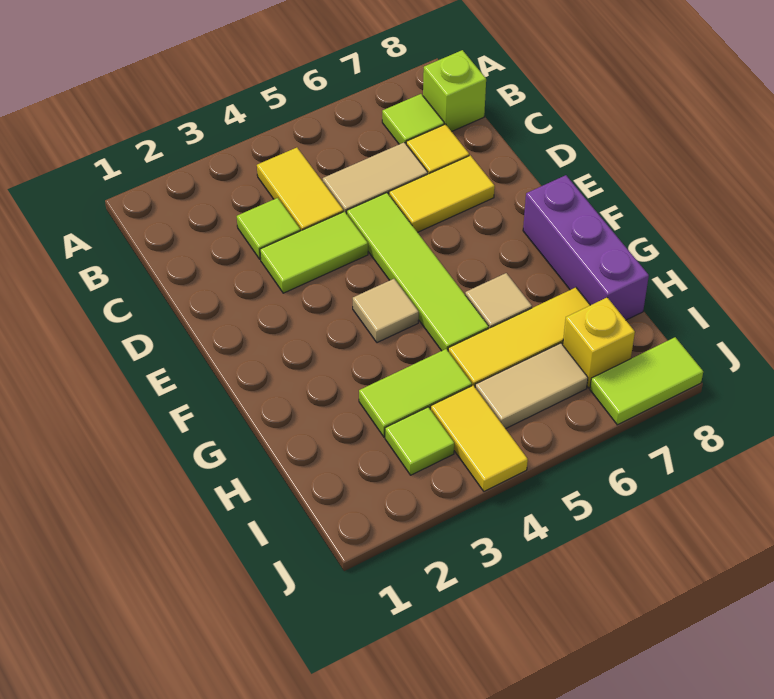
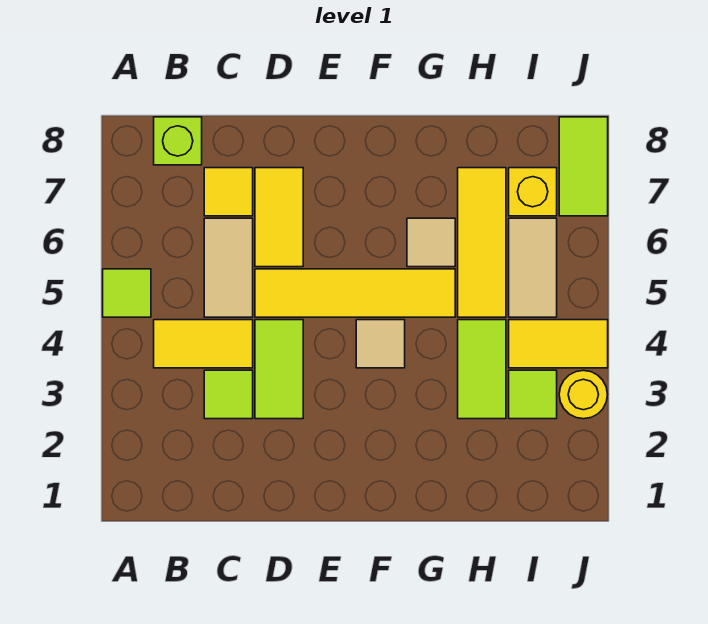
lime 1x1 tile [382,94,444,144] -> lime 1x1 tile moved to [103,269,151,317]
lime 1x4 tile [347,193,489,351] -> yellow 1x4 tile [255,269,455,317]
purple 1x3 brick [523,175,649,320] -> none
none -> yellow 1x1 round brick [559,370,607,419]

